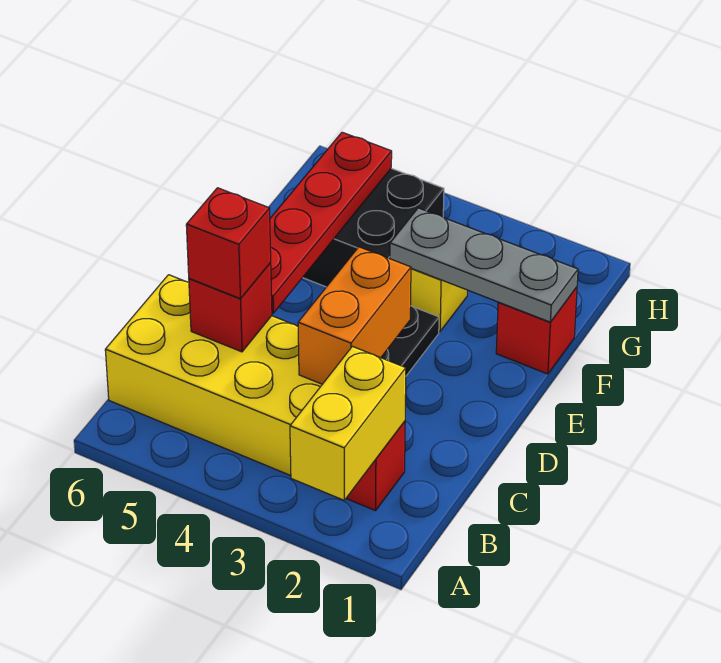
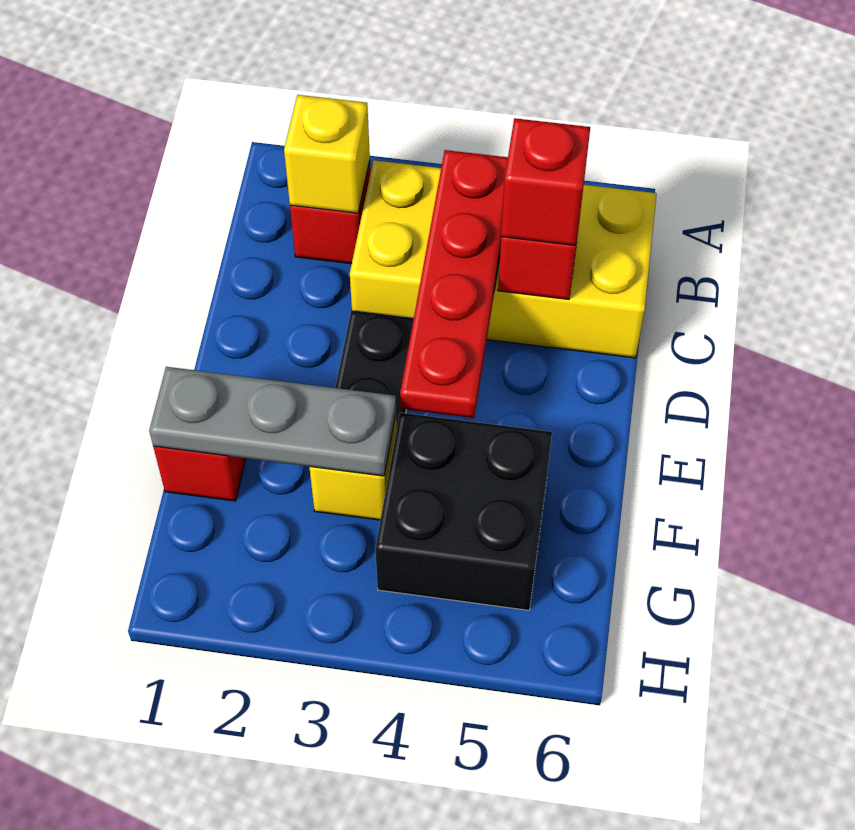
yellow 1x2 brick [290,346,406,500] -> yellow 1x1 brick [284,95,370,213]
orange 1x2 brick [298,247,411,384] -> none
red 1x4 plate [270,132,392,313] -> red 1x4 plate moved to [400,150,508,418]

